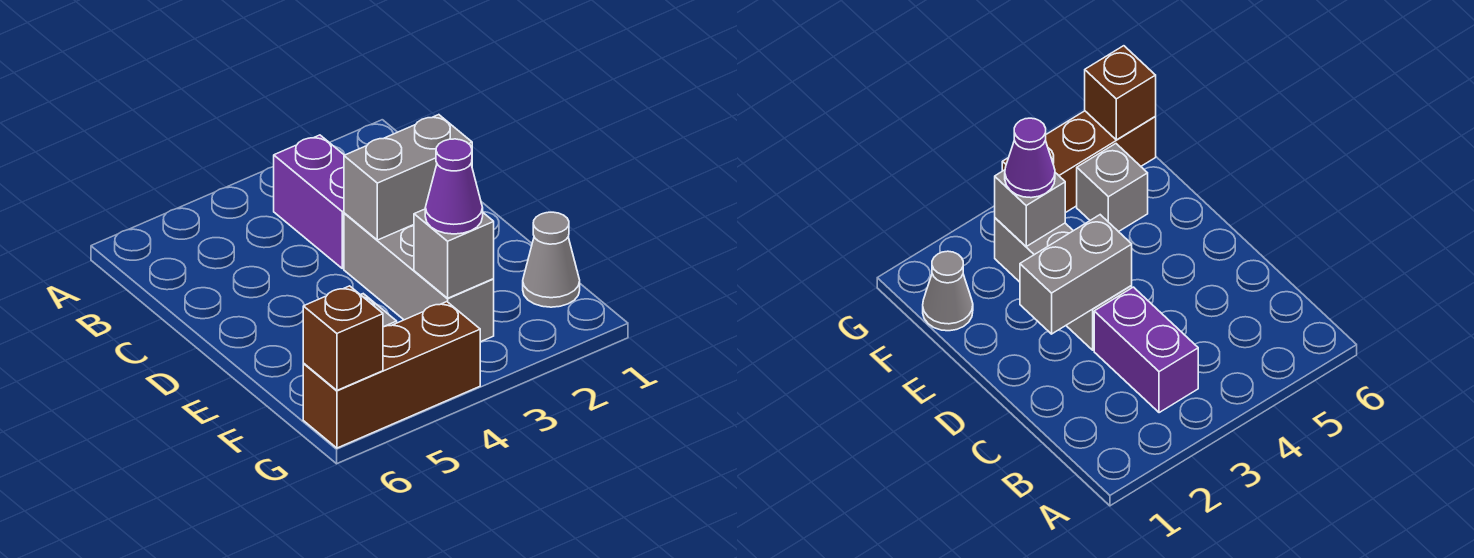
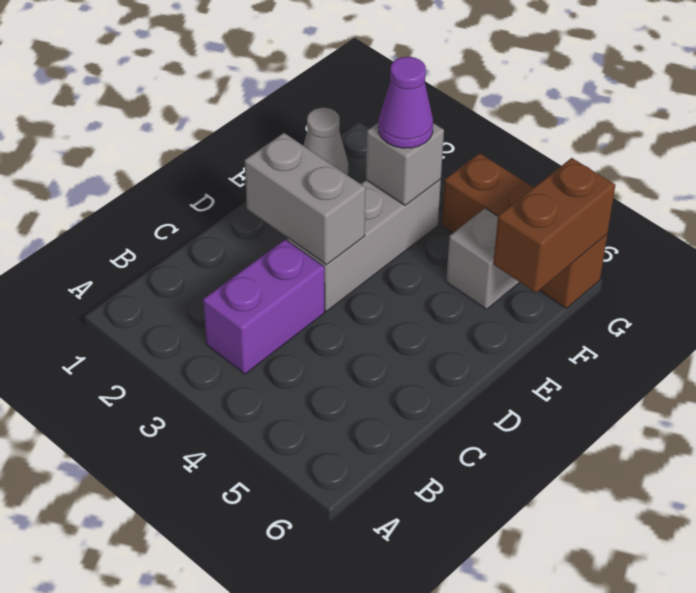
brown 1x1 brick [303,286,383,390] -> brown 1x2 brick [493,158,615,293]

